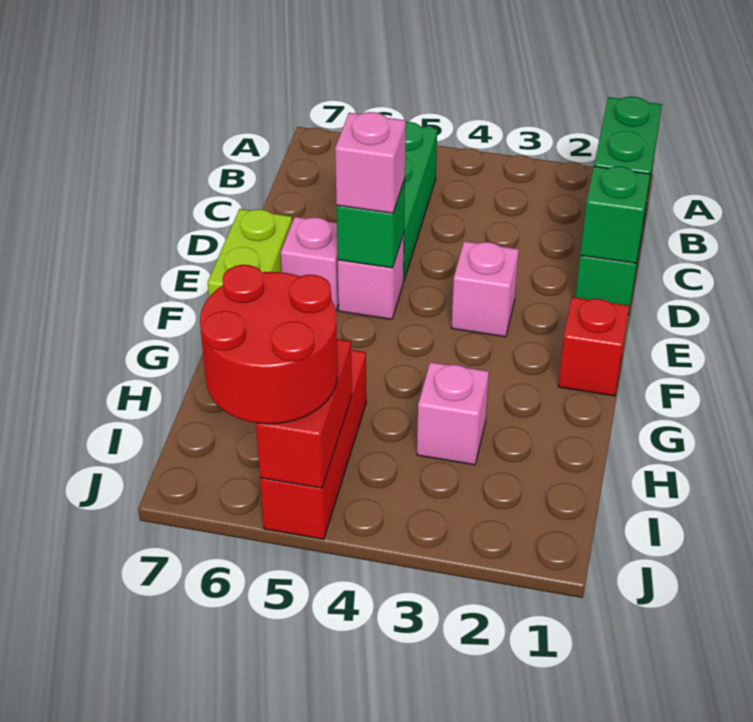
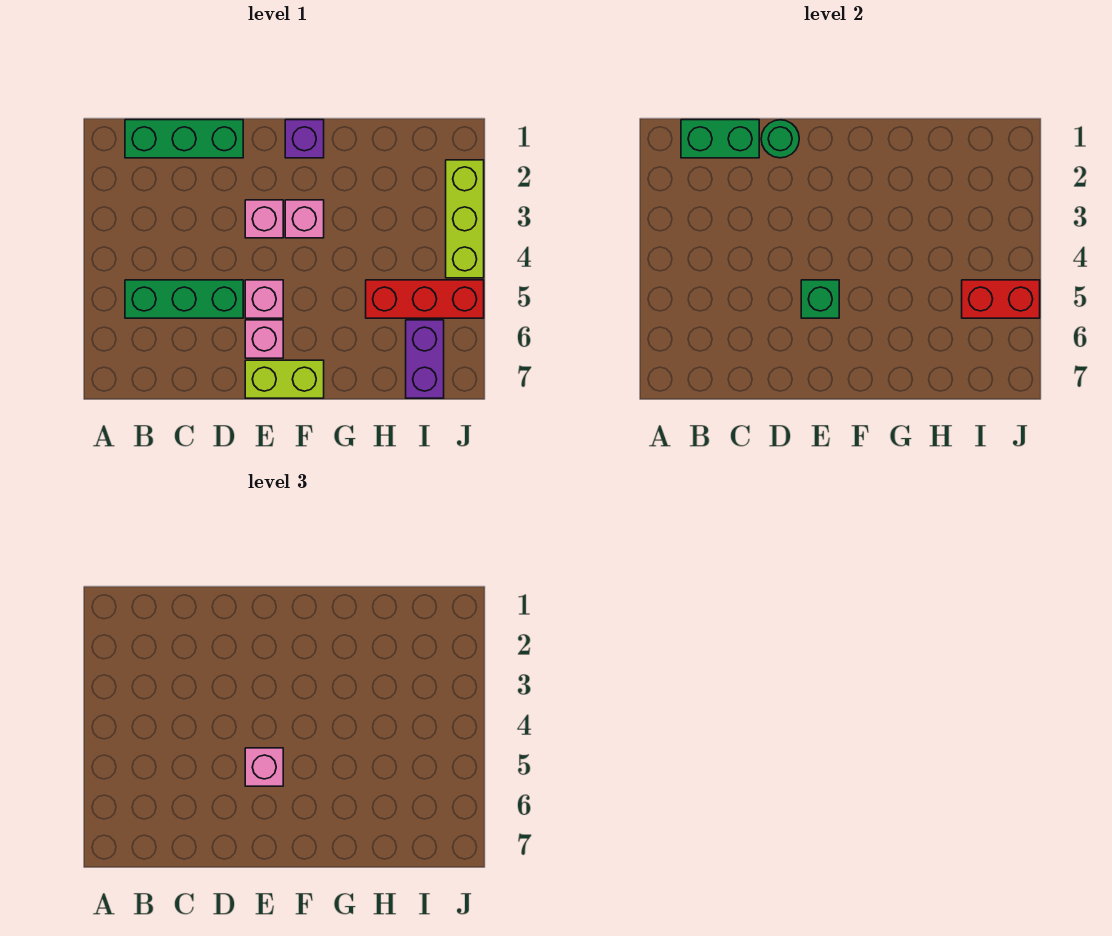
green 1x1 brick [580,166,650,263] -> green 1x1 round brick [761,120,799,158]
red 1x1 brick [558,297,629,396] -> purple 1x1 brick [285,120,324,158]
pink 1x1 brick [417,362,489,465] -> pink 1x1 brick moved to [285,200,324,238]
red 2x2 round brick [200,265,338,424] -> none
none -> purple 1x2 brick [406,320,444,398]
none -> lime 1x3 brick [446,160,484,278]

